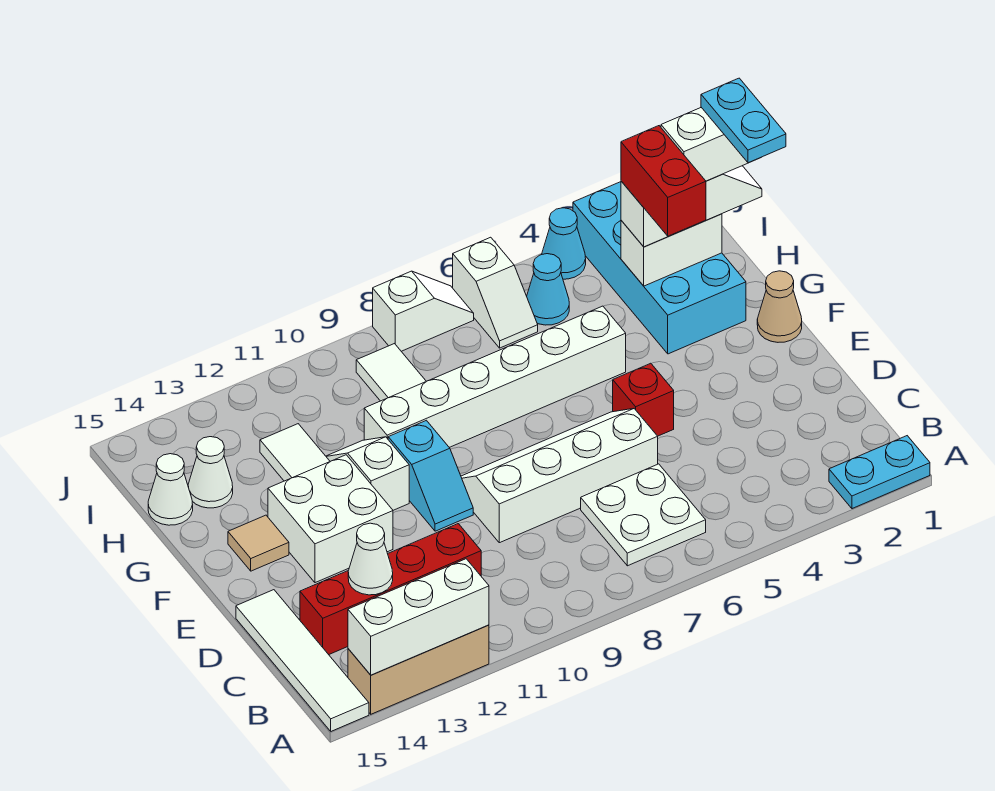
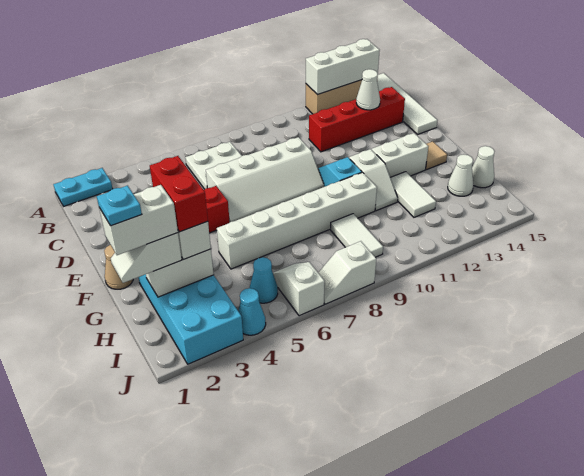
white 2x2 brick [268,455,393,583] -> white 1x2 brick [372,133,428,177]
cyan 1x2 plate [701,78,786,163] -> cyan 1x1 plate [97,186,142,226]

